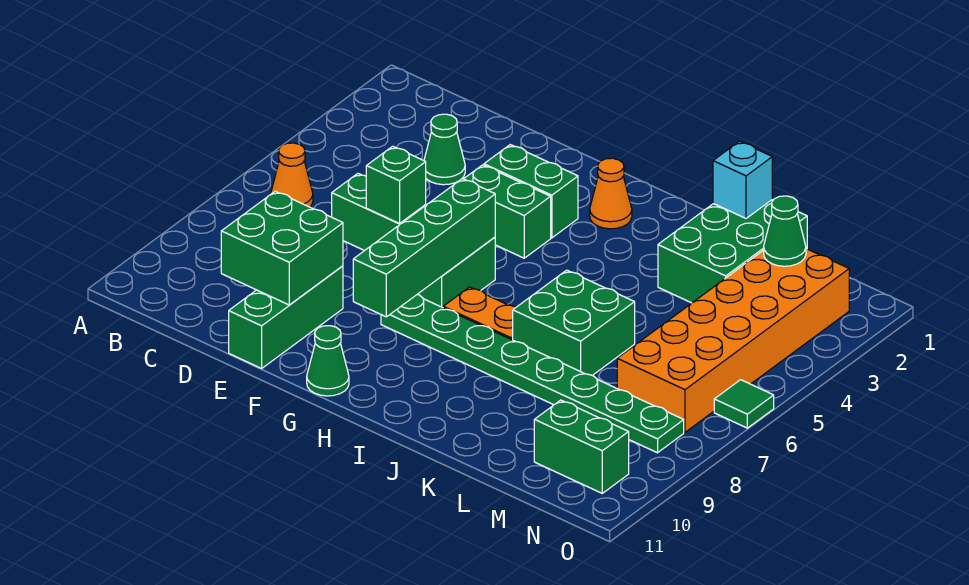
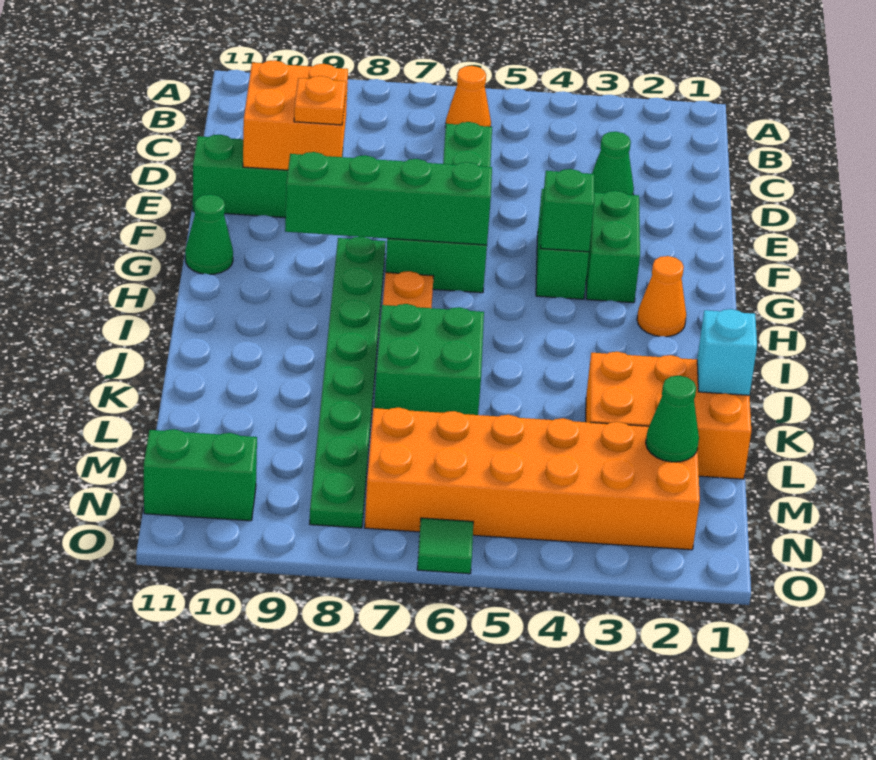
green 2x2 brick [221,191,343,305] -> orange 2x2 brick [243,60,348,170]
green 1x1 brick [366,146,426,224] -> green 1x1 brick moved to [540,169,594,252]
none -> orange 1x1 plate [294,76,346,125]
green 2x3 brick [658,200,807,303] -> orange 2x3 brick [586,352,751,479]
green 1x2 brick [534,400,629,493] -> green 1x2 brick turned to [144,429,257,521]

